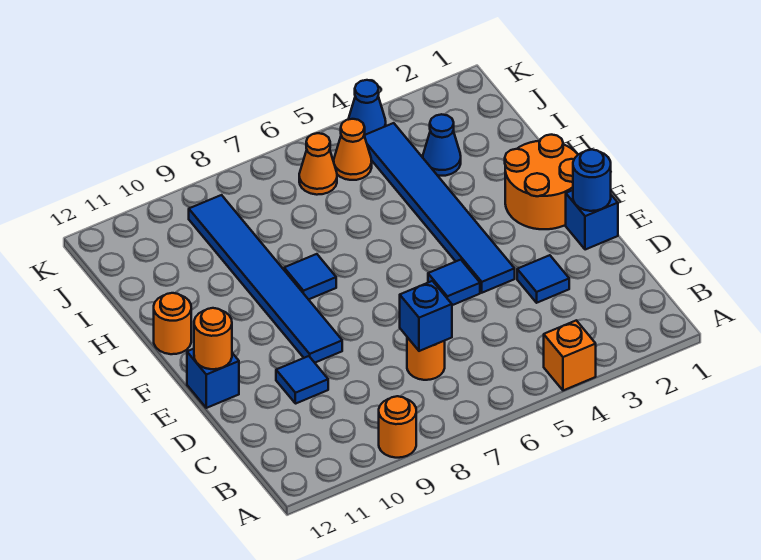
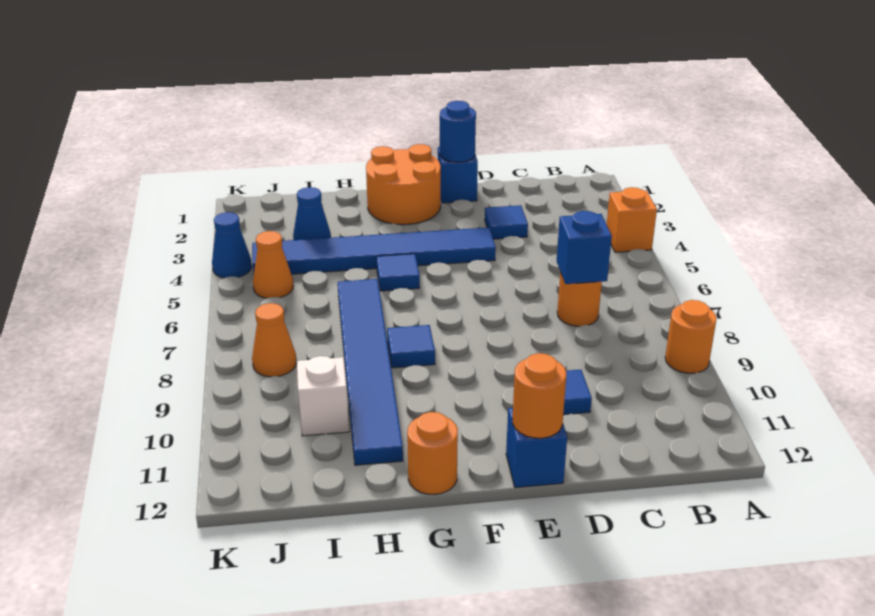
blue 1x1 tile [428,260,480,305] -> blue 1x1 tile moved to [376,254,420,291]
blue 1x6 tile [189,195,342,363] -> blue 1x6 tile turned to [338,279,403,465]
none -> white 1x1 brick [297,356,349,436]
orange 1x1 cone [299,133,337,195] -> orange 1x1 cone moved to [252,303,297,377]

